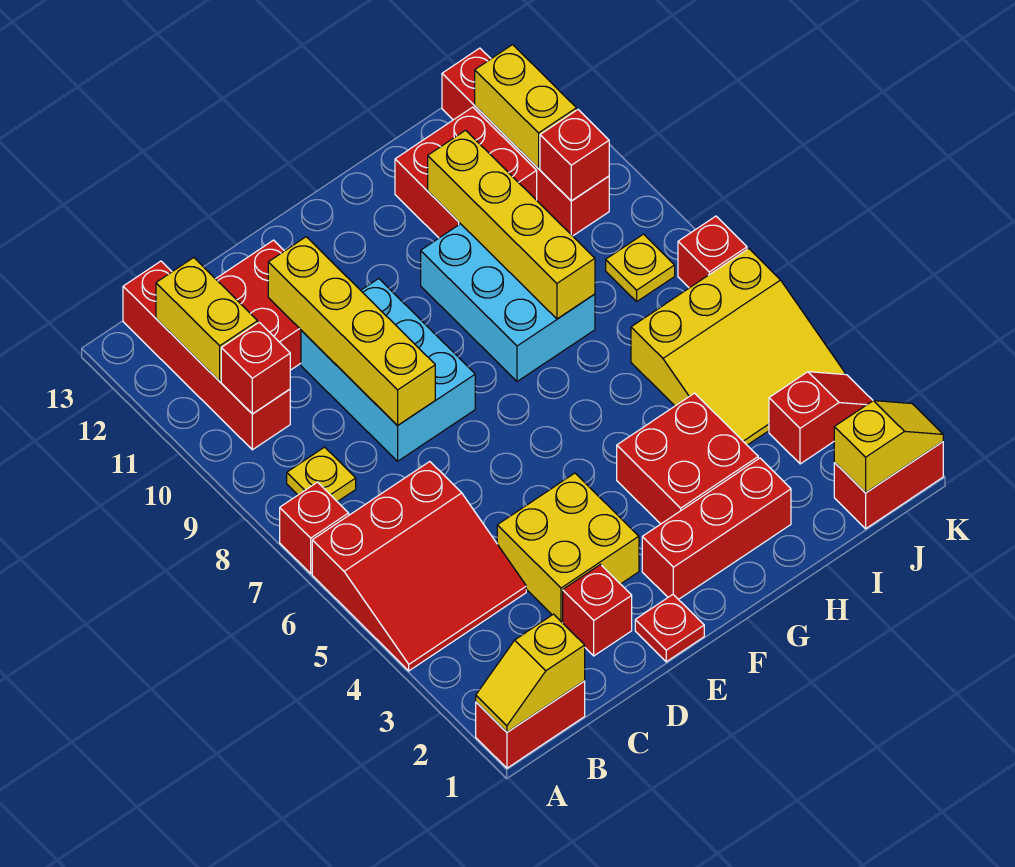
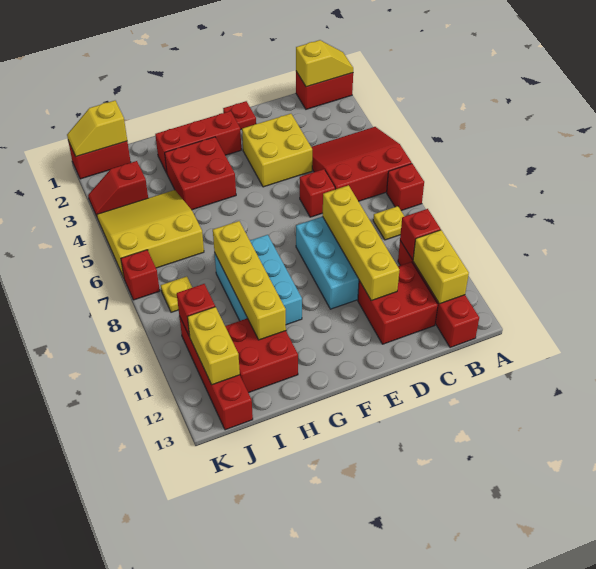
red 1x1 brick [563,565,632,656] -> red 1x1 brick moved to [300,169,335,217]

